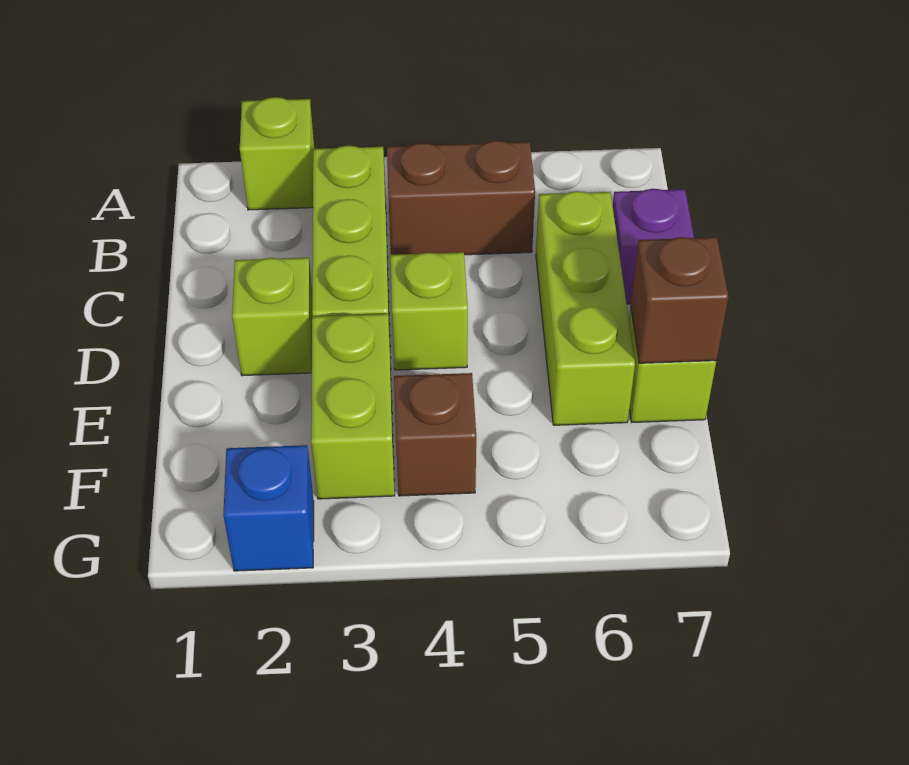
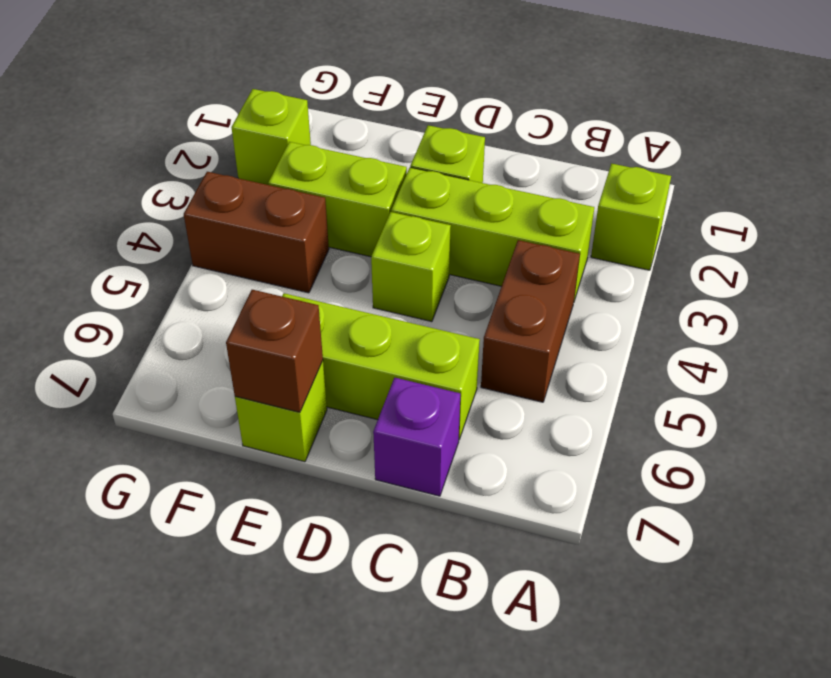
brown 1x1 brick [394,373,476,496] -> brown 1x2 brick [184,172,329,293]
blue 1x1 brick [223,445,314,571] -> lime 1x1 brick [231,89,311,185]

